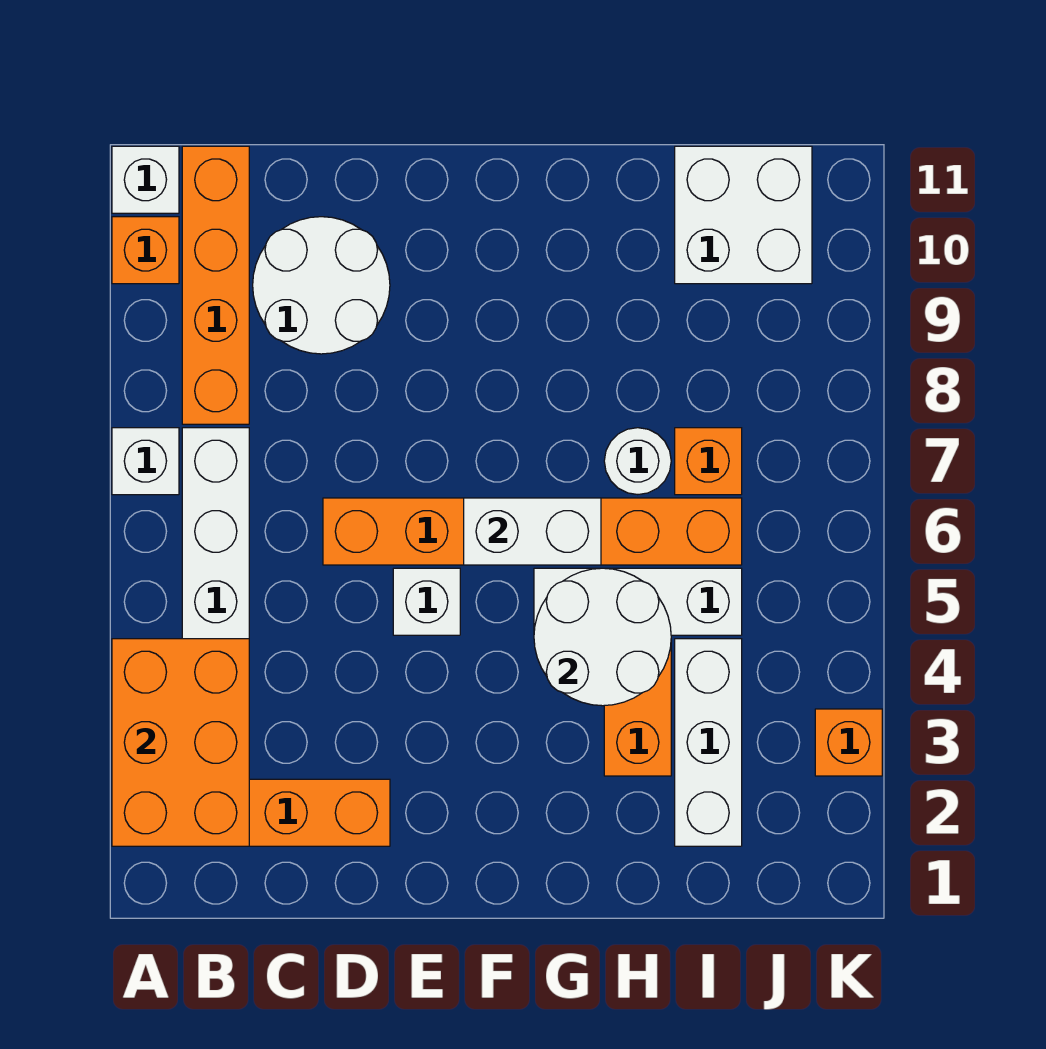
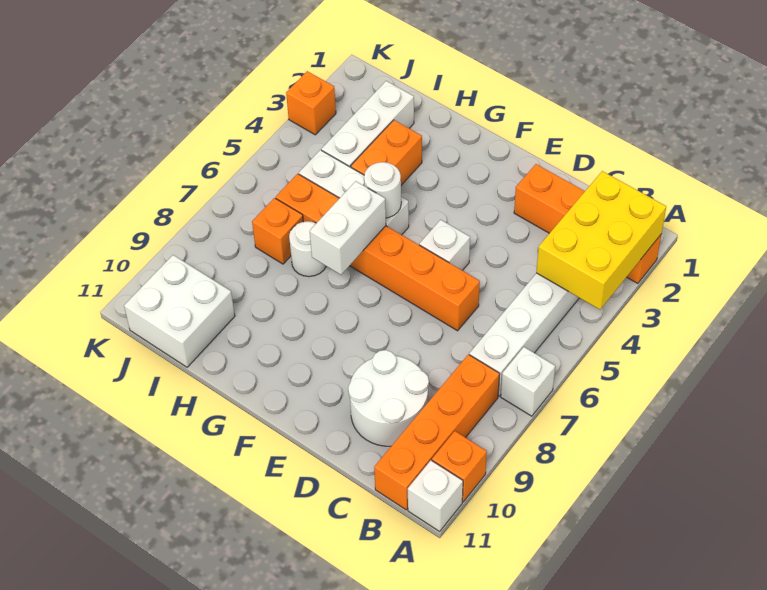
orange 2x3 brick [112,639,249,846] -> yellow 2x3 brick [536,171,666,310]
white 1x2 brick [464,498,601,565] -> white 1x2 brick turned to [310,181,386,275]
white 2x2 round brick [534,568,671,706] -> white 1x1 round brick [364,162,401,218]

